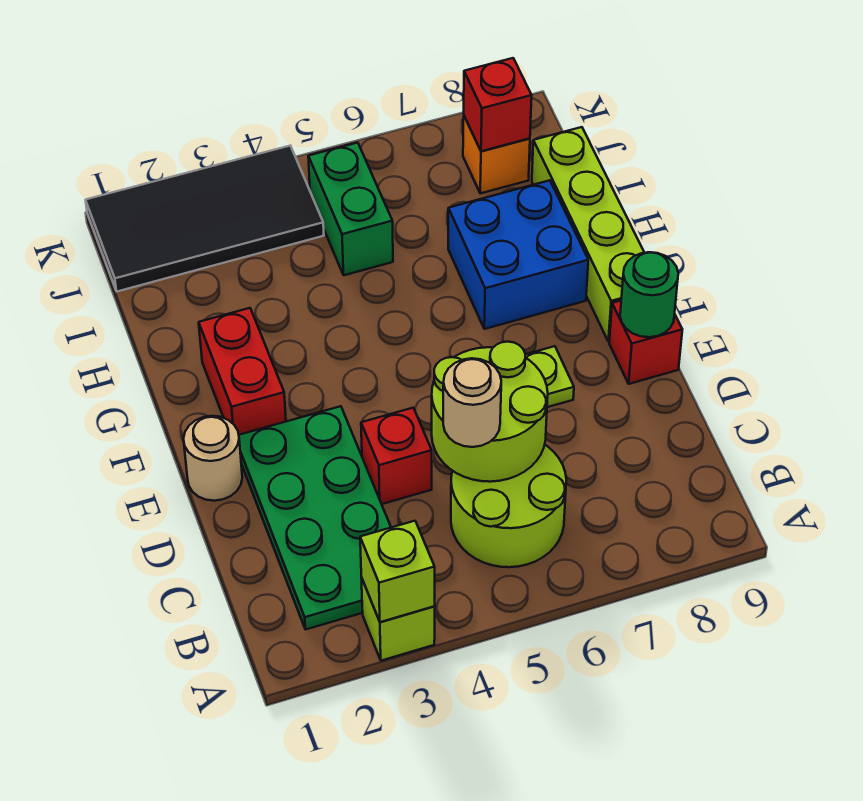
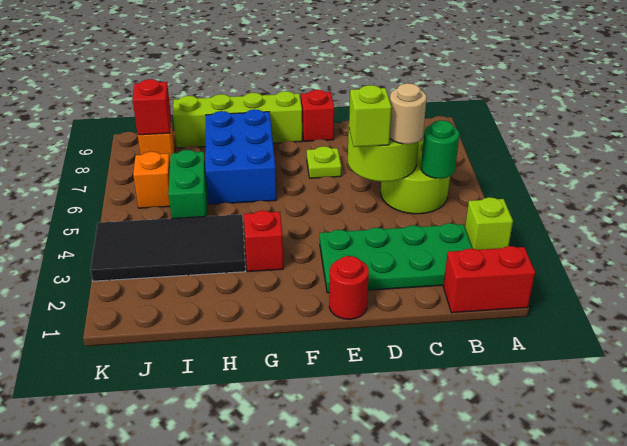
lime 1x1 brick [360,521,435,622] -> lime 1x1 brick moved to [349,85,391,147]
red 1x1 brick [361,408,432,504] -> red 1x1 brick moved to [244,210,283,272]
tan 1x1 round brick [184,416,242,501] -> red 1x1 round brick [329,256,369,319]
green 1x1 round brick [620,252,678,337] -> green 1x1 round brick moved to [421,120,459,179]
red 1x2 brick [199,308,286,435] -> red 1x2 brick moved to [443,246,535,313]
blue 2x2 brick [448,180,588,329] -> blue 2x3 brick [206,109,277,204]
green 1x2 brick [308,143,393,275] -> green 1x2 brick turned to [168,150,207,218]
black 2x4 tile [86,146,324,291] -> black 2x4 tile turned to [90,214,245,281]
none -> orange 1x1 brick [133,152,170,208]

